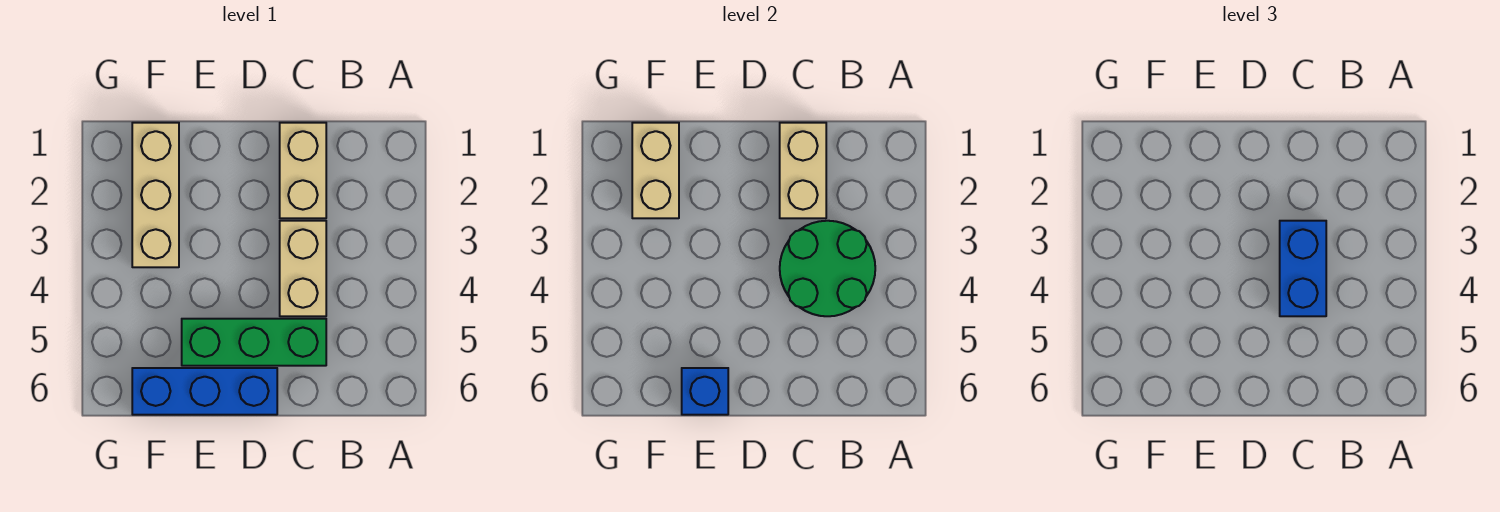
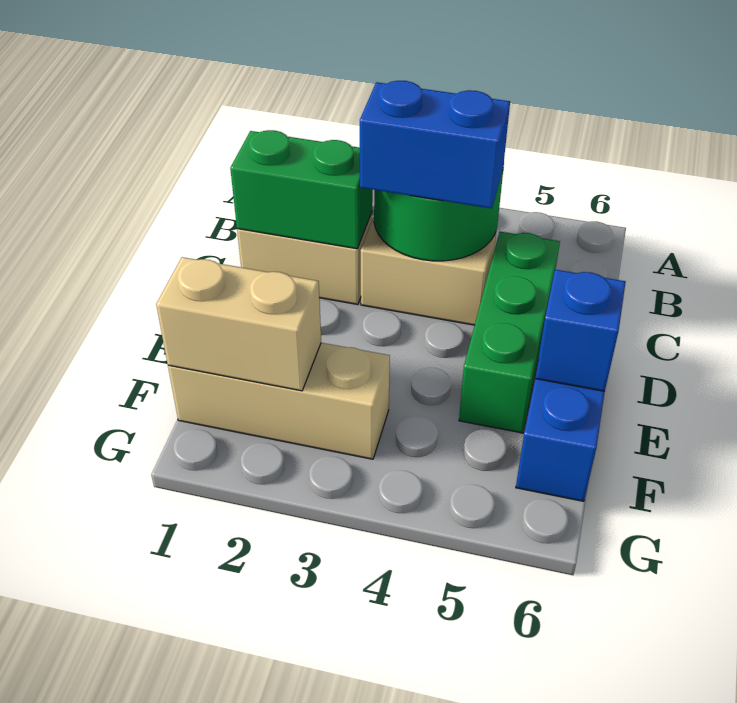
tan 1x2 brick [780,123,826,218] -> green 1x2 brick [230,130,373,249]

